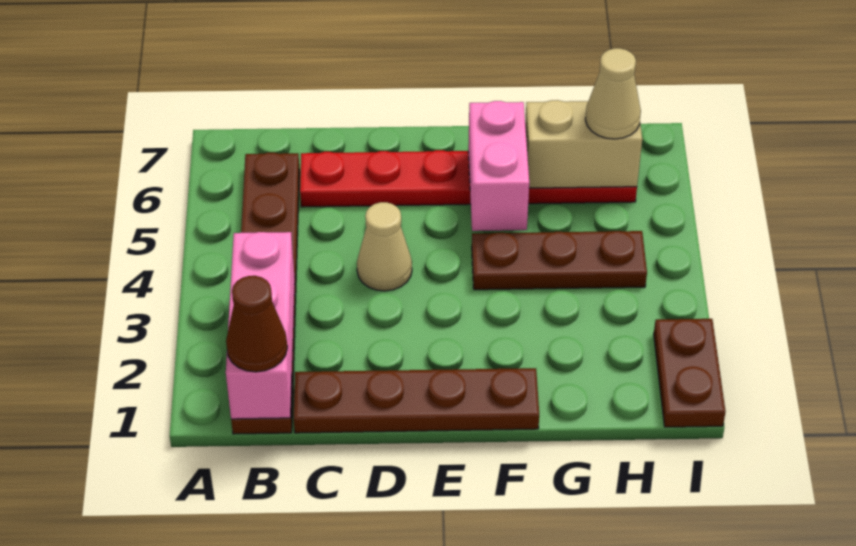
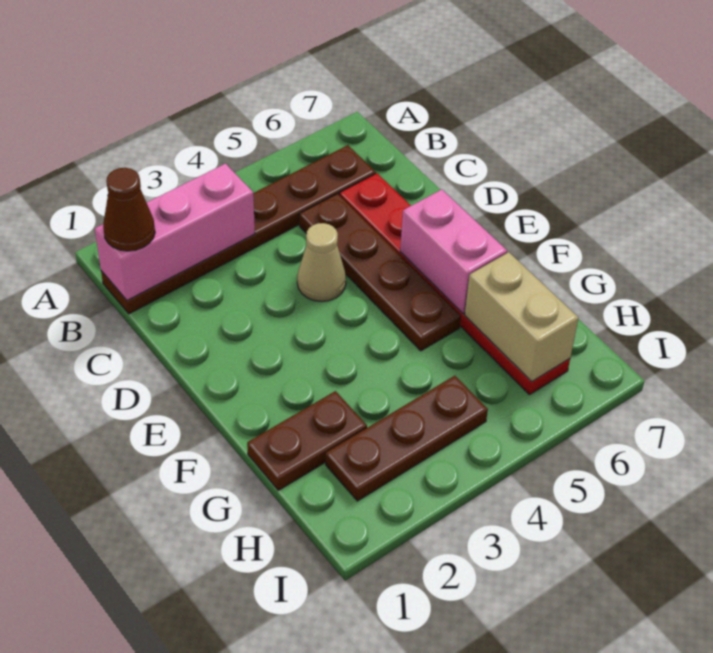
brown 1x4 plate [294,368,539,433] -> brown 1x4 plate moved to [299,194,461,351]
brown 1x3 plate [472,231,647,290] -> brown 1x3 plate turned to [326,376,488,501]
pink 1x2 brick [468,101,529,231] -> pink 1x2 brick turned to [400,190,507,314]
tan 1x1 cone [585,48,641,139] -> none
brown 1x2 plate [654,319,726,427] -> brown 1x2 plate moved to [247,391,367,490]

